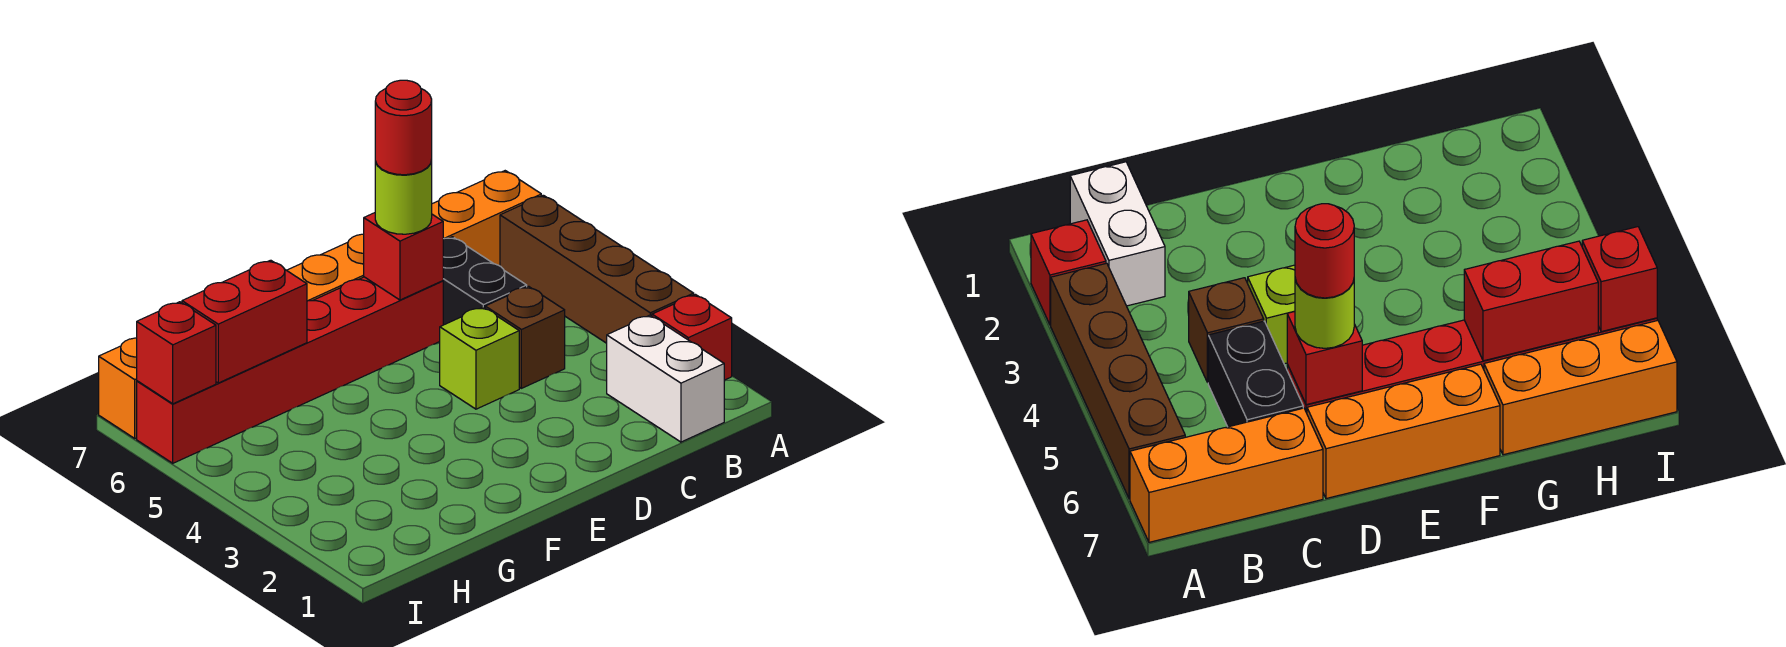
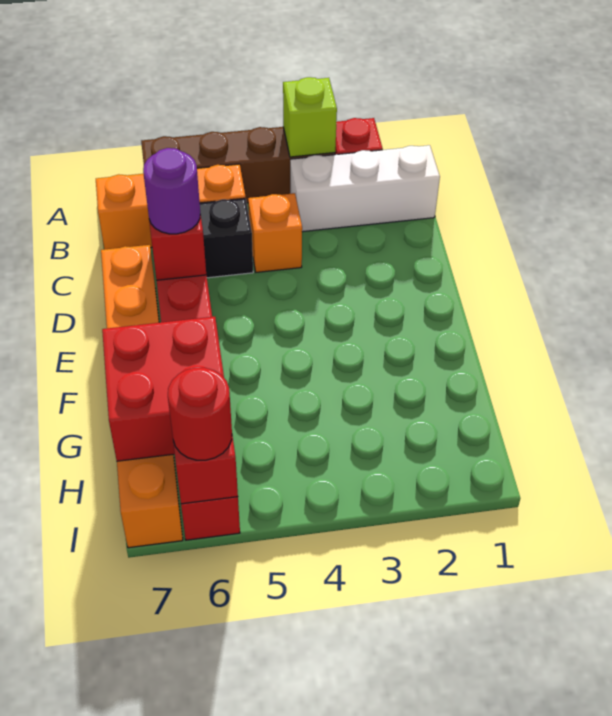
orange 1x3 brick [432,171,541,266] -> orange 1x3 brick turned to [96,164,246,250]
white 1x2 brick [607,315,724,442] -> white 1x3 brick [290,145,440,232]
brown 1x1 brick [485,286,565,388] -> orange 1x1 brick [248,193,302,272]
lime 1x1 brick [440,307,519,409] -> lime 1x1 brick moved to [283,77,337,157]
lime 1x1 round brick [375,160,432,234] -> purple 1x1 round brick [143,148,200,234]
red 1x1 round brick [375,80,432,175] -> red 1x1 round brick moved to [168,368,232,460]
red 1x2 brick [182,260,307,383] -> red 2x2 brick [102,317,224,461]

